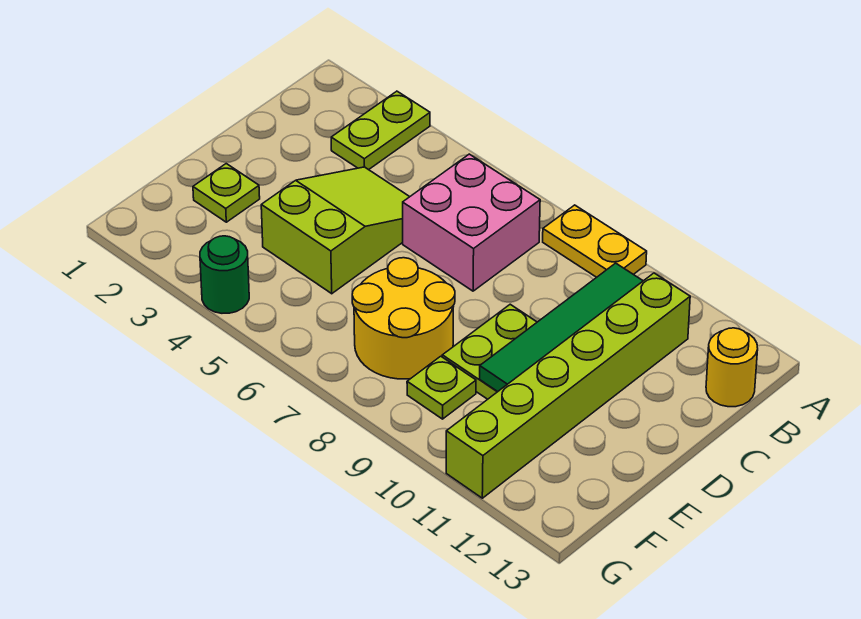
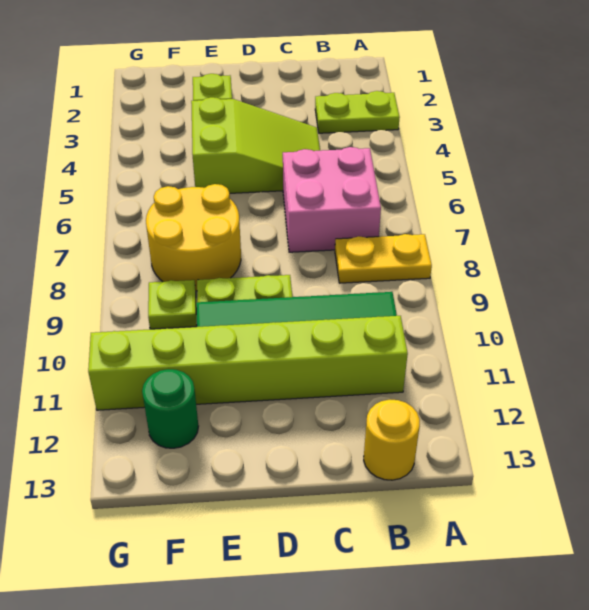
yellow 1x2 plate [543,205,647,277] -> yellow 1x2 plate turned to [335,234,432,283]
green 1x1 round brick [200,236,249,313] -> green 1x1 round brick moved to [142,369,198,448]

